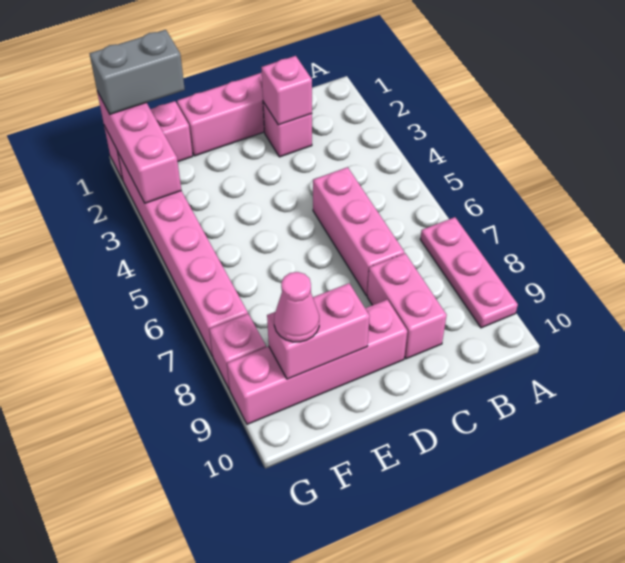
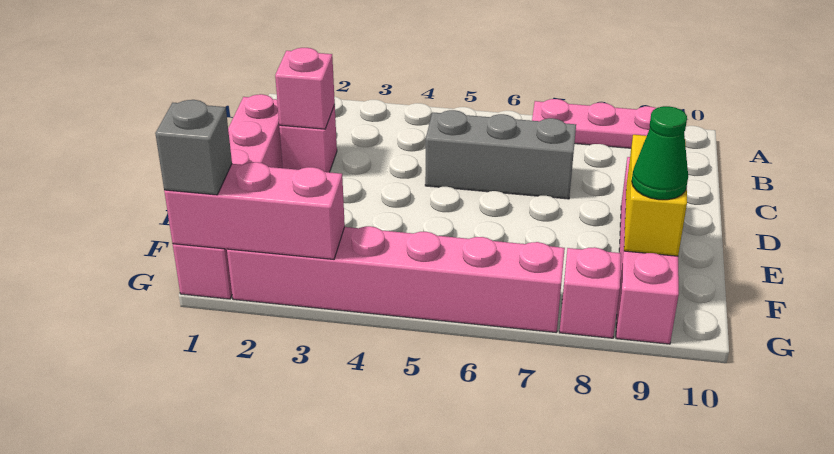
pink 1x3 brick [313,167,404,296] -> grey 1x3 brick [425,110,576,199]
pink 1x2 brick [367,253,447,359] -> none
pink 1x2 brick [267,283,370,379] -> yellow 1x2 brick [624,135,687,256]
grey 1x2 brick [89,30,185,114] -> grey 1x1 brick [155,100,232,195]
pink 1x1 cone [274,272,319,342] -> green 1x1 cone [632,106,688,200]

